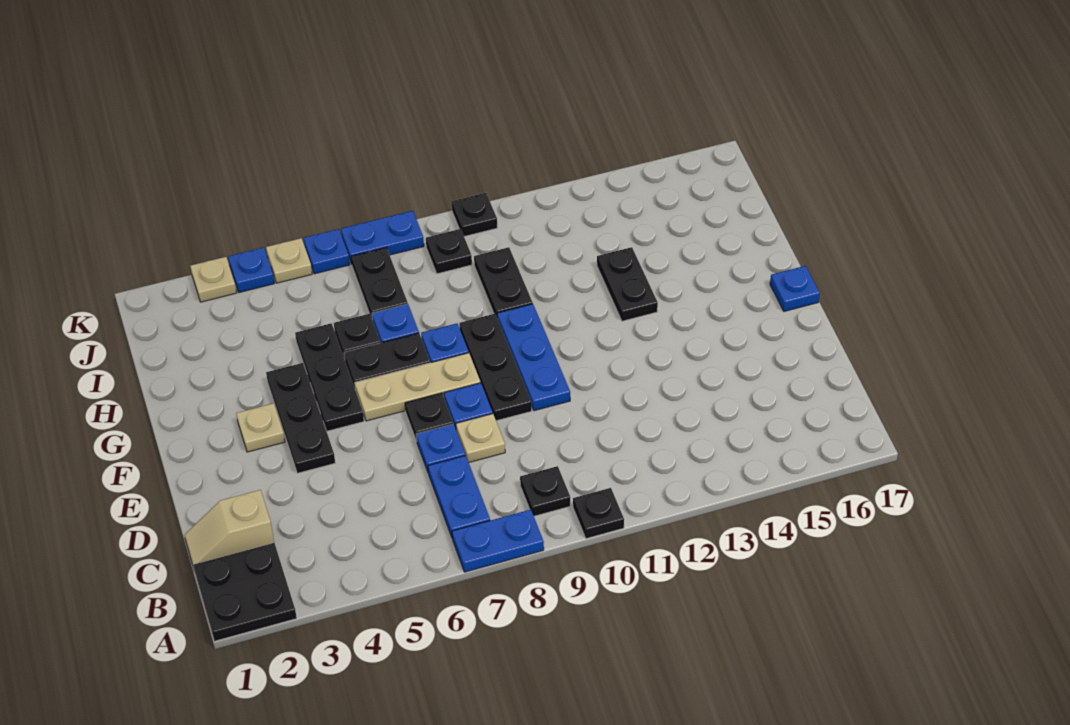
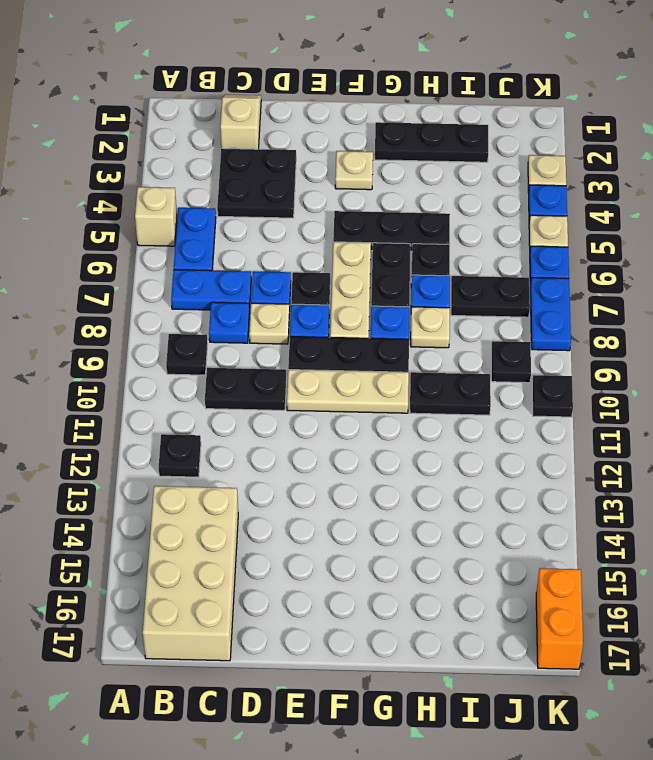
black 2x2 plate [193,543,297,641] -> black 2x2 plate moved to [217,148,296,218]
none -> tan 1x1 brick [135,187,177,246]
blue 1x2 plate [452,510,544,572] -> blue 1x2 plate moved to [174,208,216,271]
black 1x1 plate [573,488,624,539] -> black 1x1 plate moved to [159,434,201,477]
none -> tan 2x4 brick [143,486,238,661]
black 1x3 plate [266,363,335,473] -> black 1x3 plate moved to [375,122,488,162]
blue 1x3 plate [497,304,570,411] -> tan 1x3 plate [287,370,409,413]
blue 1x1 plate [770,266,820,311] -> blue 1x1 plate moved to [209,302,250,343]
black 1x2 plate [597,247,658,321] -> black 1x2 plate moved to [205,368,287,410]
none -> tan 1x1 plate [411,307,450,348]
none -> orange 1x2 brick [536,568,583,669]

